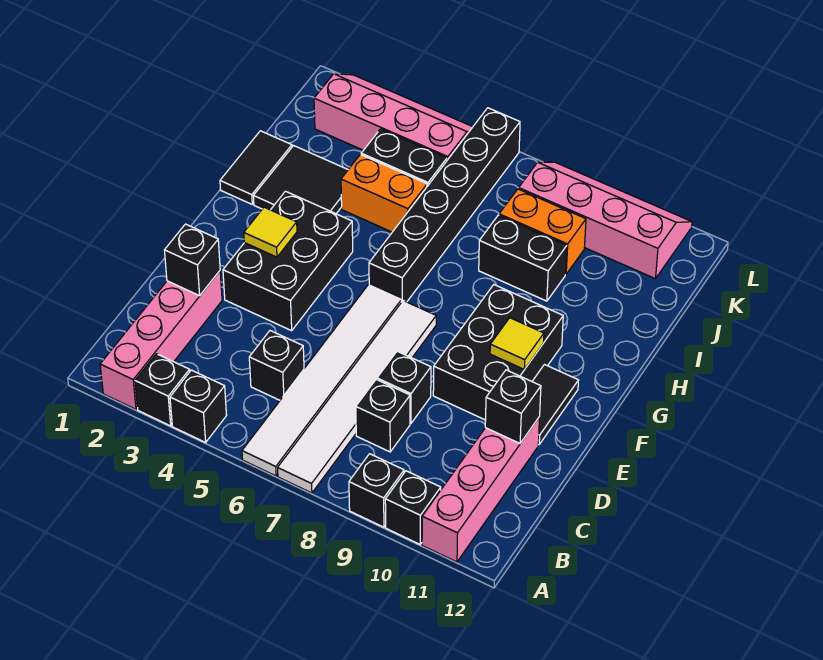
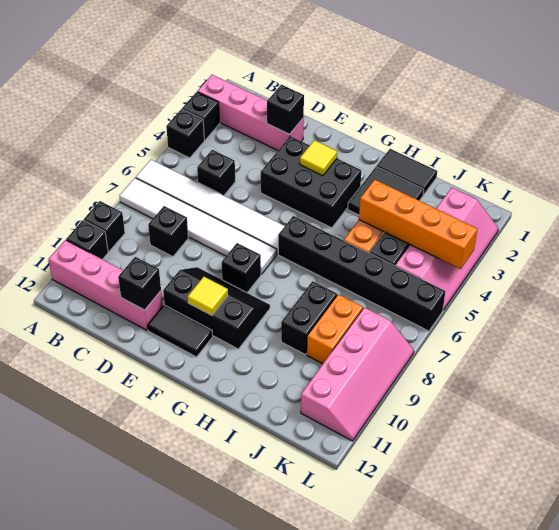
black 1x1 brick [377,351,431,423] -> black 1x1 brick moved to [222,243,261,293]
black 2x3 brick [433,285,563,420] -> black 2x3 slope [163,267,270,349]
none -> orange 1x4 brick [359,180,477,269]

